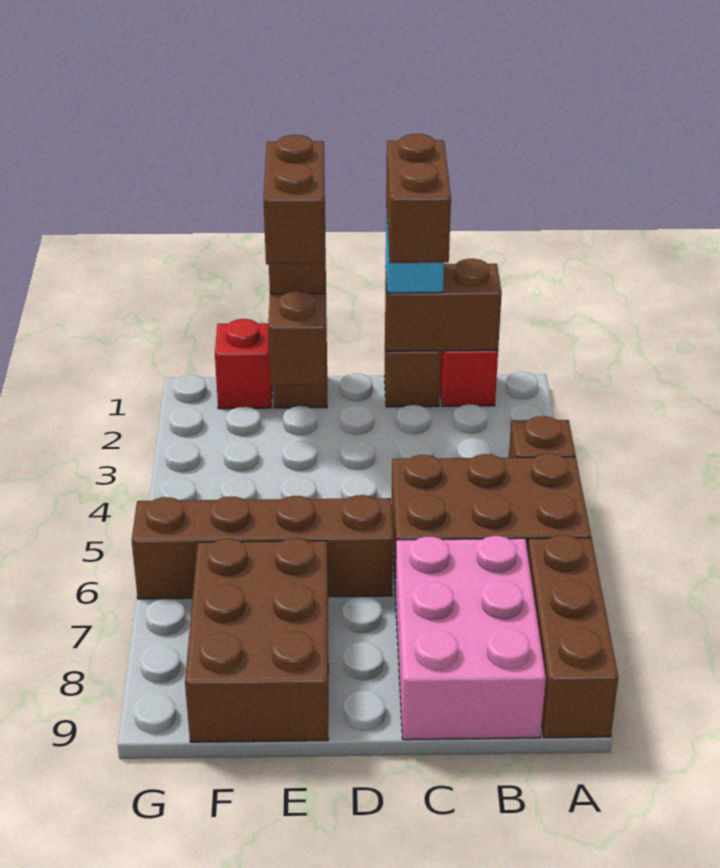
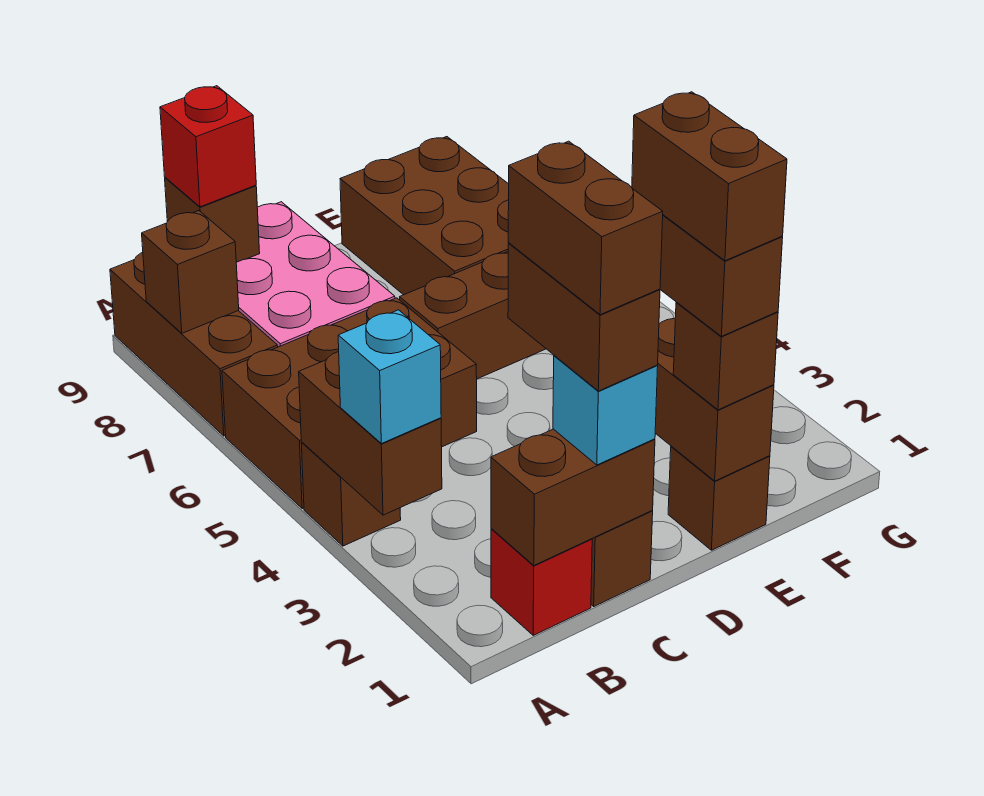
none -> brown 1x2 brick [299,351,442,515]
none -> cyan 1x1 brick [338,310,441,444]
none -> brown 1x1 brick [142,211,239,333]
none -> brown 1x1 brick [165,178,260,262]
none -> brown 1x2 brick [508,141,663,315]
none -> brown 1x2 brick [632,92,787,261]
red 1x1 brick [215,319,272,409] -> red 1x1 brick moved to [160,86,256,207]

